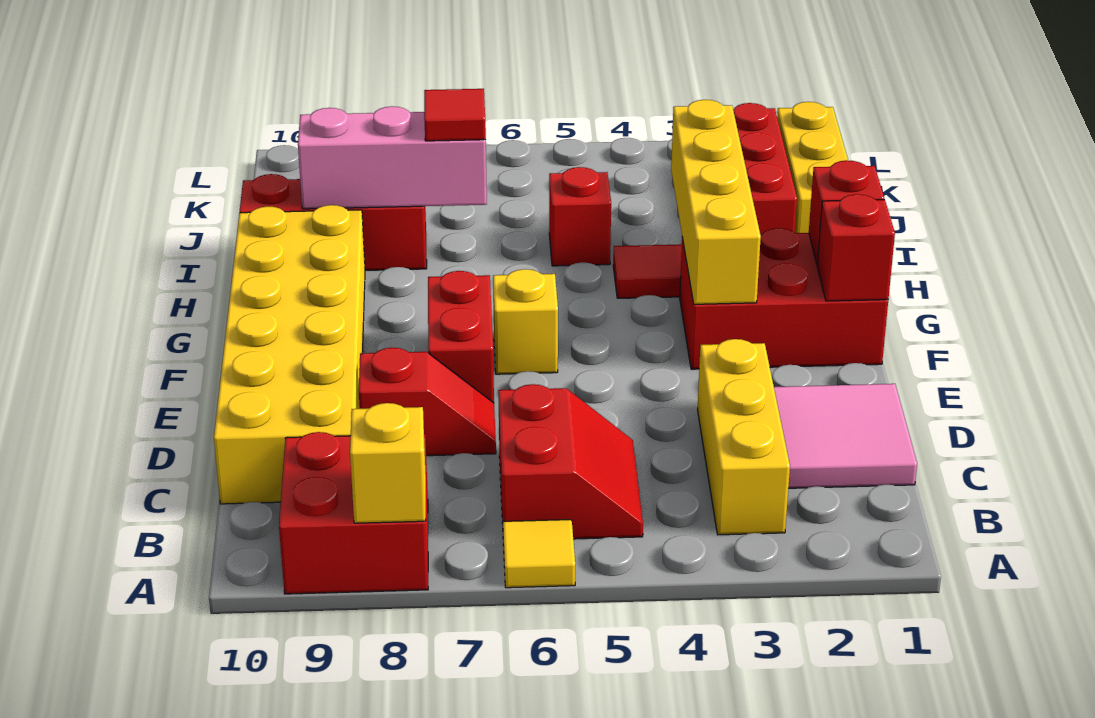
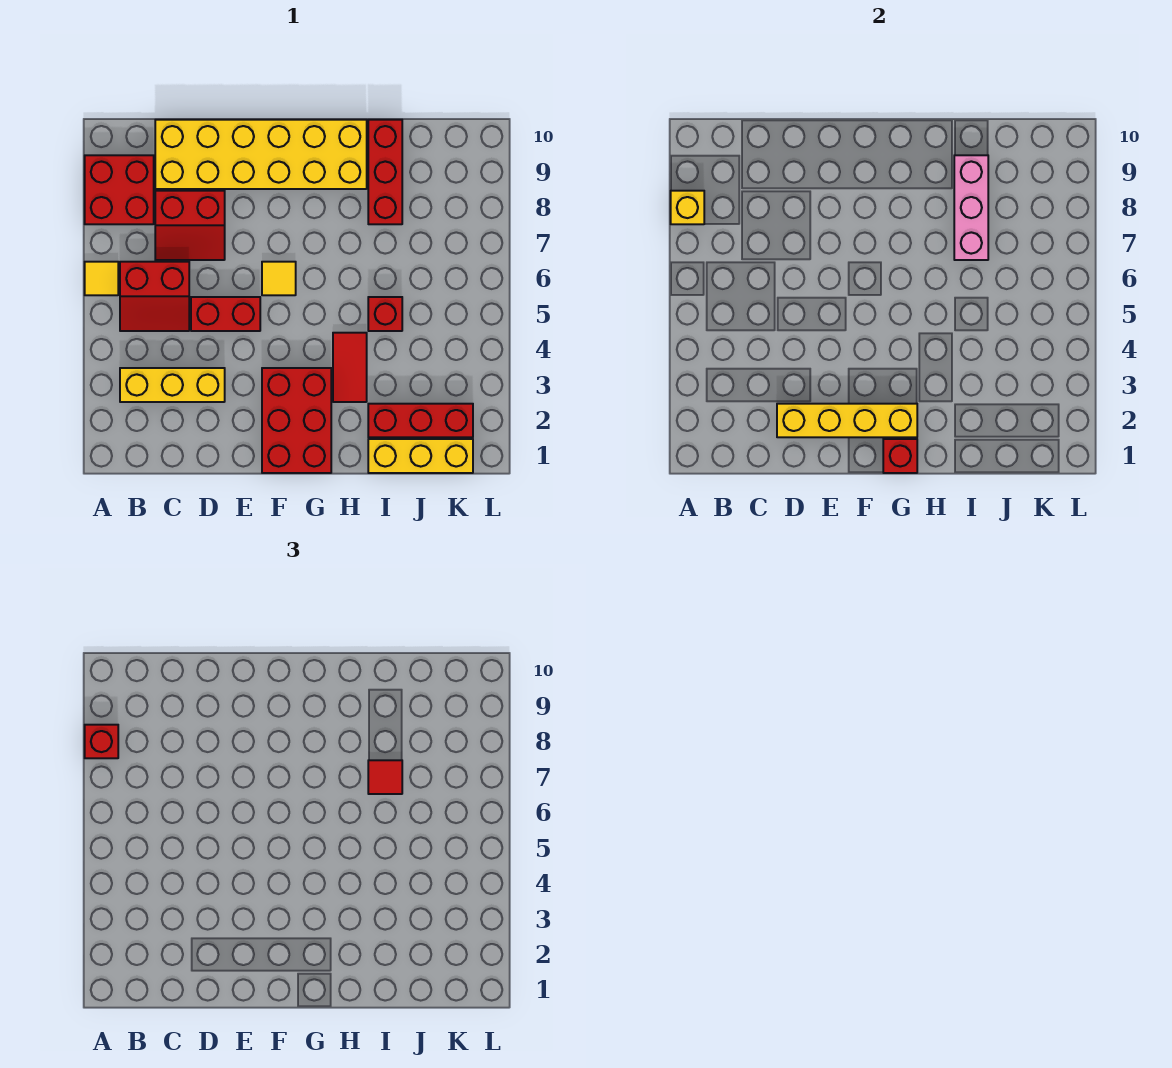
pink 2x2 tile [774,384,917,488] -> none
red 1x2 slope [359,348,496,456] -> red 2x2 slope [155,191,225,260]
red 1x2 brick [428,271,494,403] -> red 1x2 brick moved to [191,297,260,331]
red 1x1 brick [817,194,895,301] -> red 1x1 brick moved to [85,725,118,758]
yellow 1x4 brick [671,100,761,304] -> yellow 1x4 brick moved to [777,404,917,437]
yellow 1x1 brick [493,269,558,374] -> yellow 1x1 tile [262,262,296,295]

